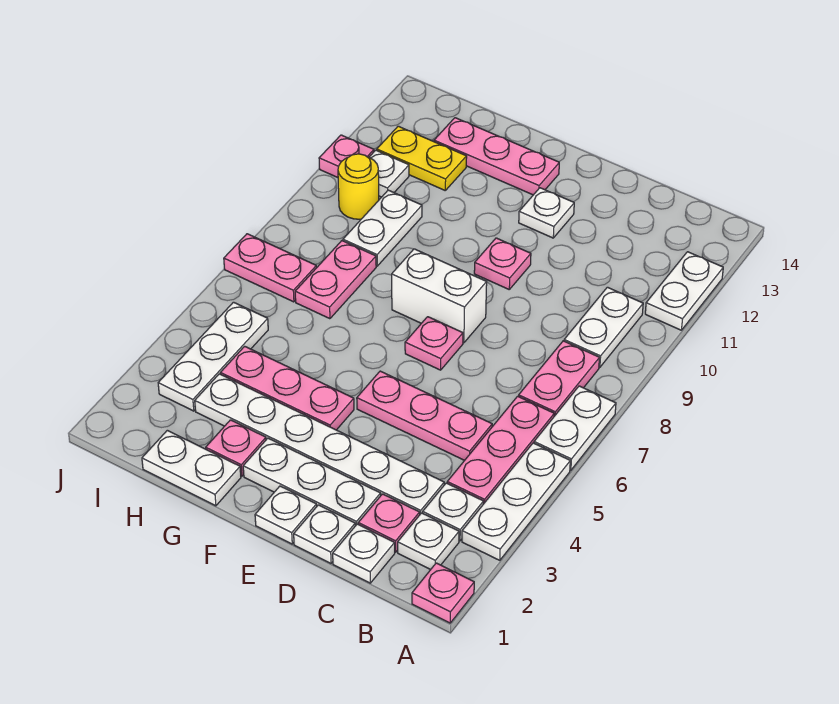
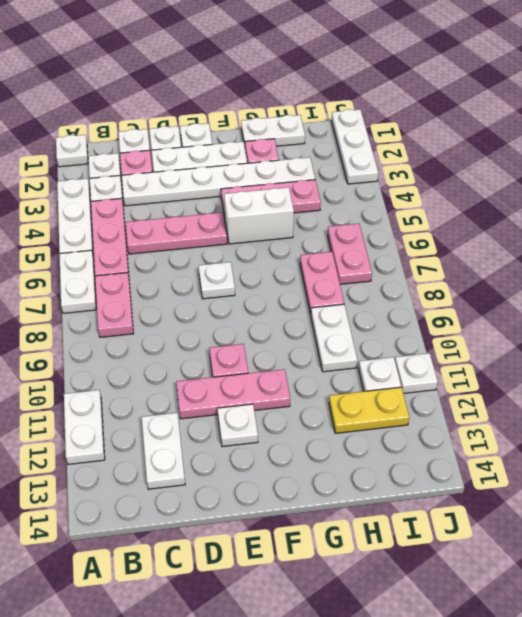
pink 1x1 plate [412,563,474,623] -> white 1x1 plate [56,135,88,167]
white 1x2 plate [564,287,643,367] -> white 1x2 plate moved to [142,413,185,489]
pink 1x1 plate [405,317,463,370] -> white 1x1 plate [199,262,235,299]
white 1x2 brick [392,249,487,343] -> white 1x2 brick moved to [224,187,294,244]
pink 1x3 plate [434,118,559,195] -> pink 1x3 plate moved to [176,369,290,419]
white 1x3 plate [158,302,268,411] -> white 1x3 plate moved to [332,109,378,184]
pink 1x2 plate [224,234,316,302] -> pink 1x2 plate turned to [328,224,372,284]
yellow 1x1 round brick [338,154,379,219] -> none
pink 1x1 plate [319,135,374,178] -> white 1x1 plate [395,353,438,394]

